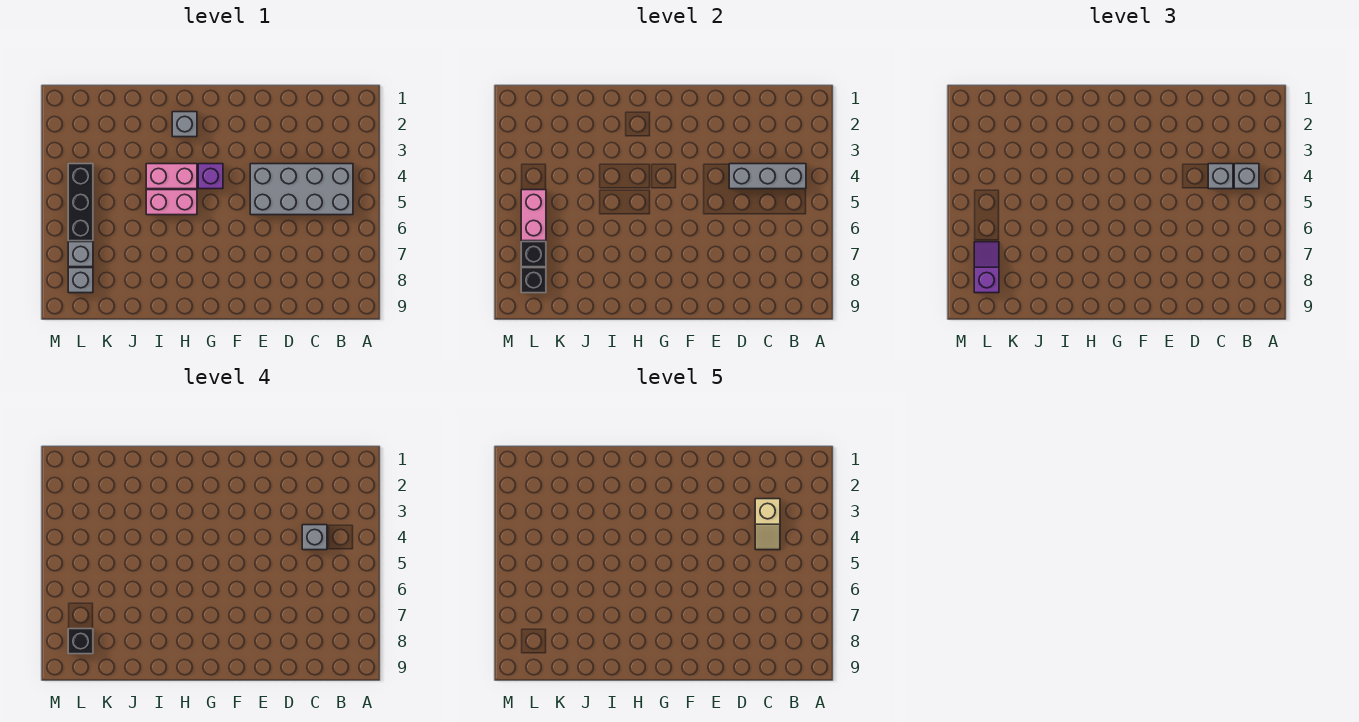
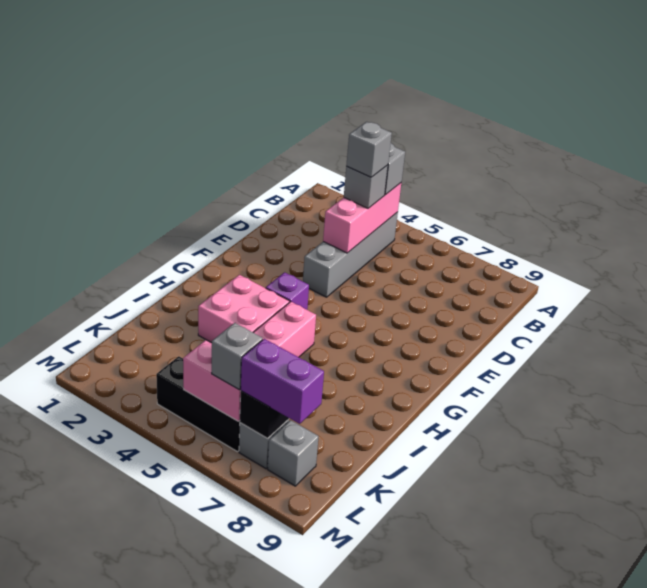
grey 2x4 brick [250,164,353,215] -> grey 1x4 brick [303,212,398,297]
grey 1x3 brick [729,164,806,189] -> pink 1x3 brick [323,183,401,253]
tan 1x2 slope [755,499,780,550] -> none
grey 1x1 brick [172,112,197,137] -> grey 1x1 brick moved to [212,323,263,390]
pink 1x2 brick [146,164,197,189] -> pink 2x2 brick [198,275,290,343]
purple 1x2 slope [974,242,999,293] -> purple 1x2 brick [241,339,324,424]
black 1x1 brick [521,268,546,293] -> none
black 1x1 brick [68,629,93,654] -> none

